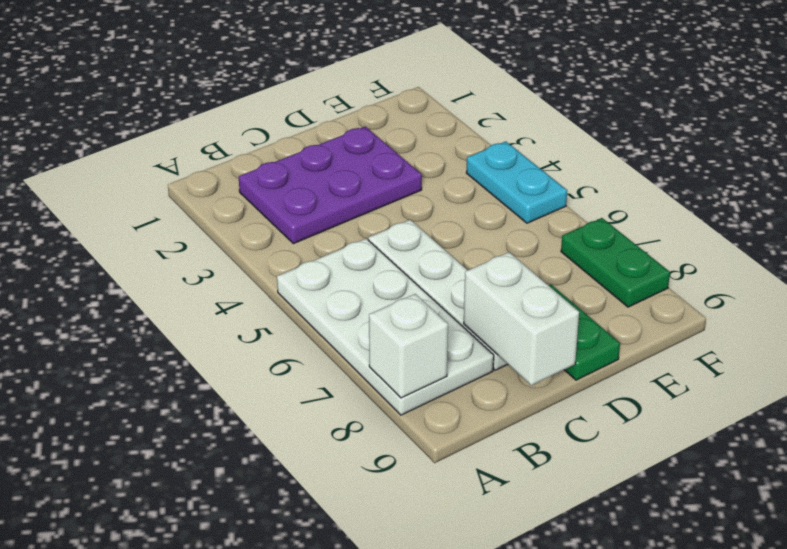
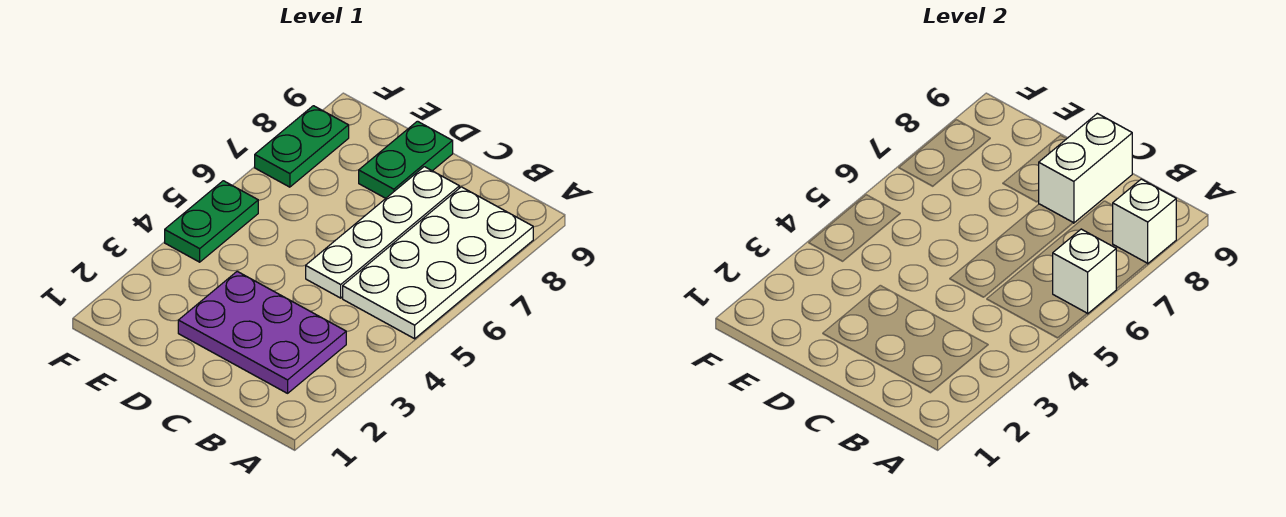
none -> white 1x1 brick [1053,229,1116,314]
cyan 1x2 plate [466,141,567,223] -> green 1x2 plate [165,181,258,262]

